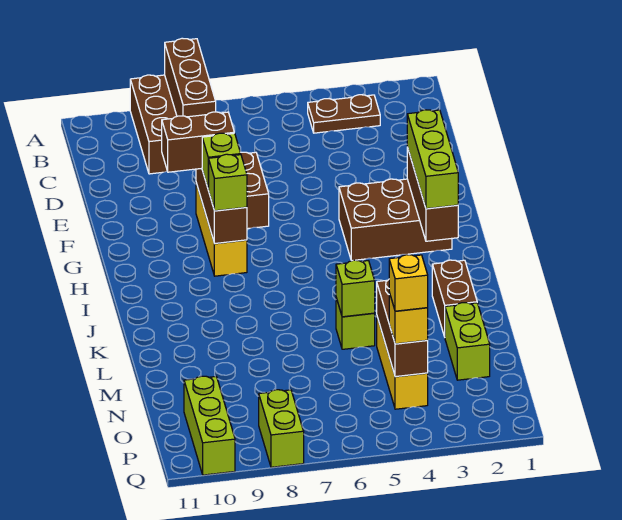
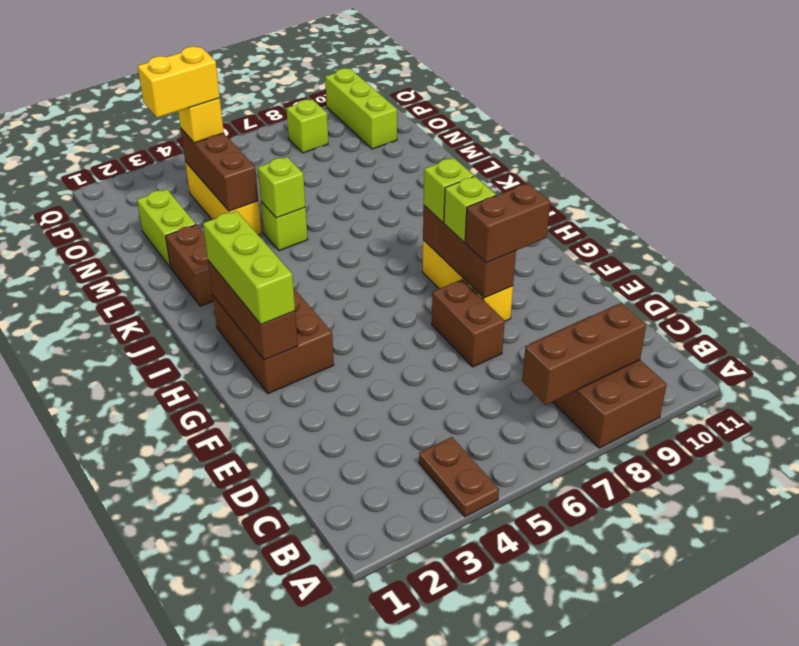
brown 1x3 brick [165,38,216,117] -> brown 1x3 brick turned to [522,303,646,405]
brown 1x2 plate [308,95,380,133] -> brown 1x2 plate turned to [419,437,499,517]
brown 2x3 brick [339,179,452,261] -> brown 2x3 brick turned to [213,288,334,394]
yellow 1x1 brick [389,255,428,311] -> yellow 1x2 brick [138,47,220,118]
lime 1x2 brick [259,390,304,467] -> lime 1x1 brick [286,99,328,153]

